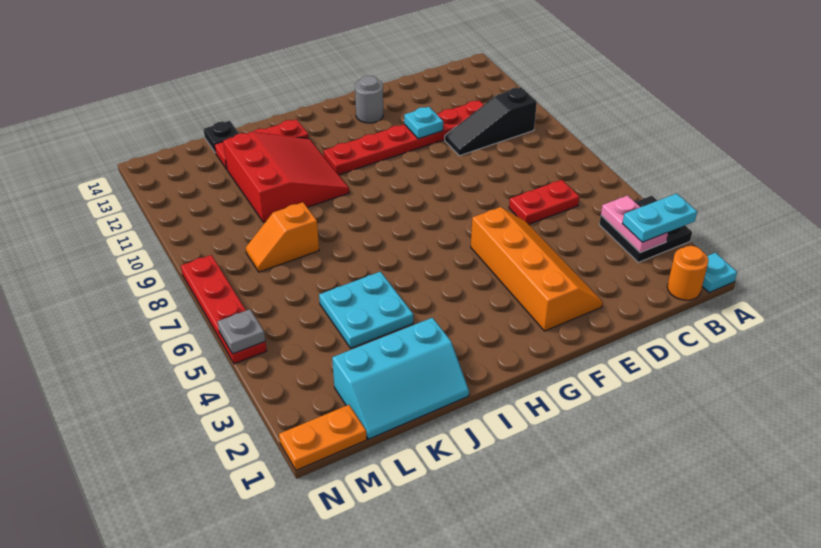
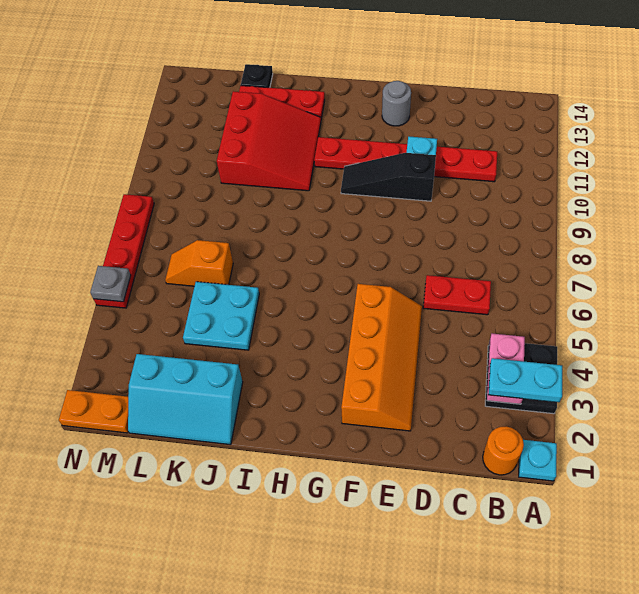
black 1x3 slope [445,87,537,156] -> black 1x3 slope moved to [341,153,436,201]
orange 1x2 slope [246,202,319,272] -> orange 1x2 slope moved to [165,240,233,286]

